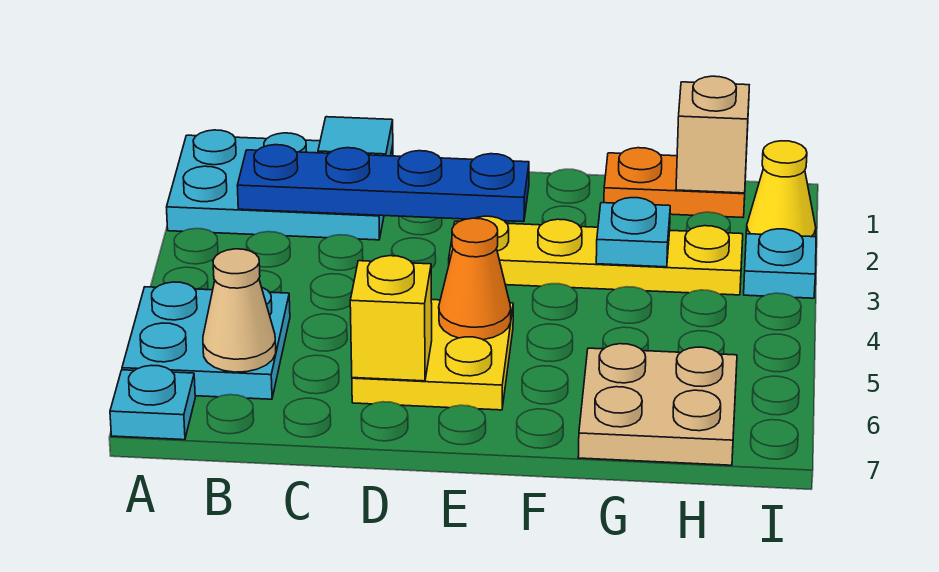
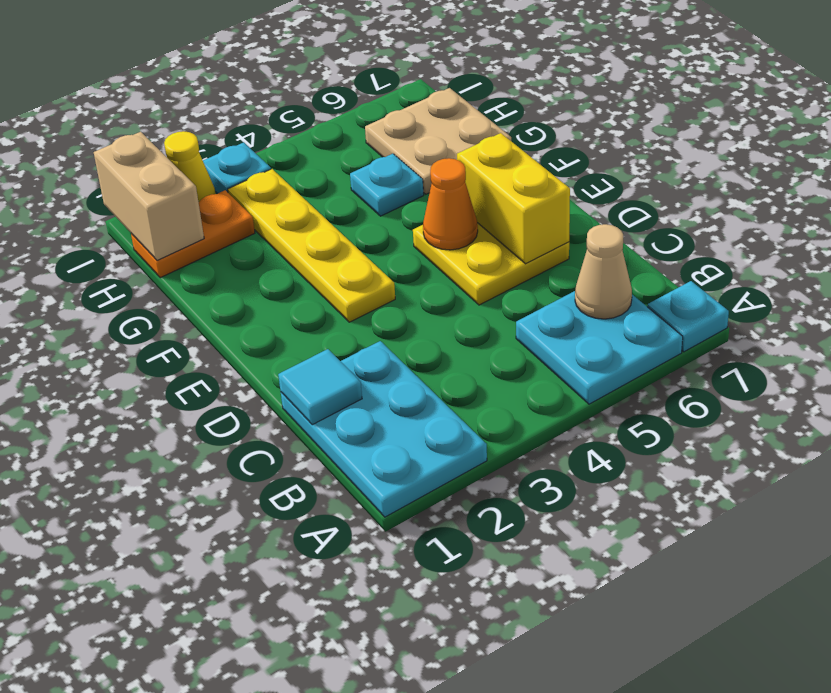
blue 1x4 plate [237,145,529,222] -> none
yellow 1x1 brick [350,256,432,381] -> yellow 1x2 brick [457,133,570,264]
orange 1x2 plate [604,148,746,218] -> orange 1x2 plate turned to [131,190,255,278]
cyan 1x1 plate [596,198,670,267] -> cyan 1x1 plate moved to [350,154,424,216]
tan 1x1 brick [676,76,749,193] -> tan 1x2 brick [94,132,204,260]

